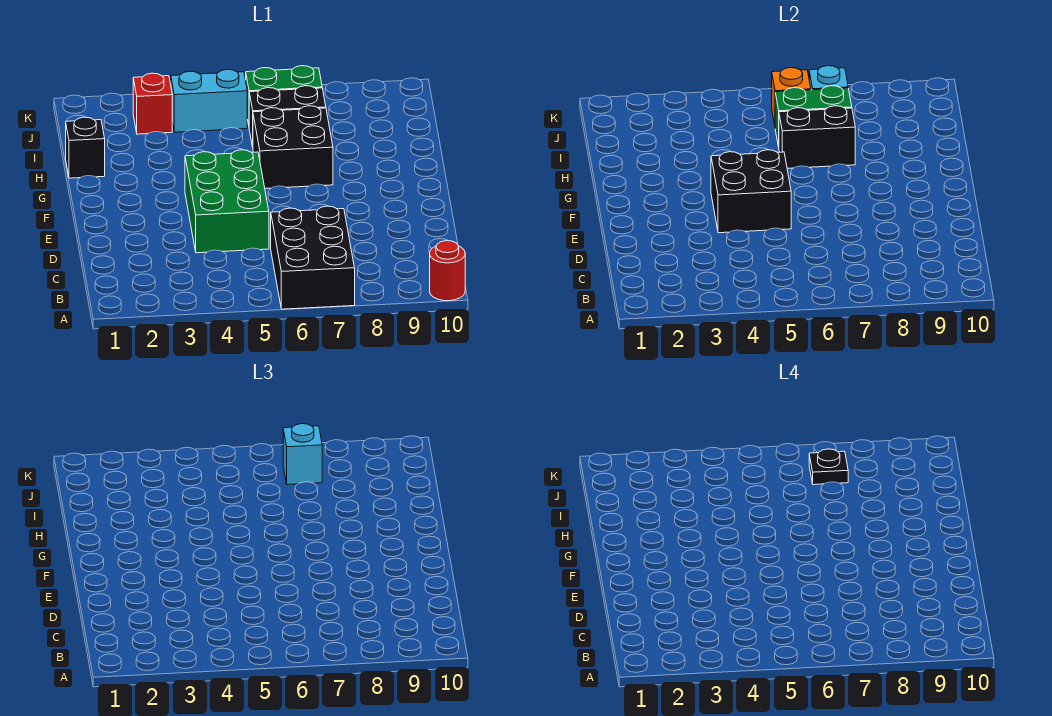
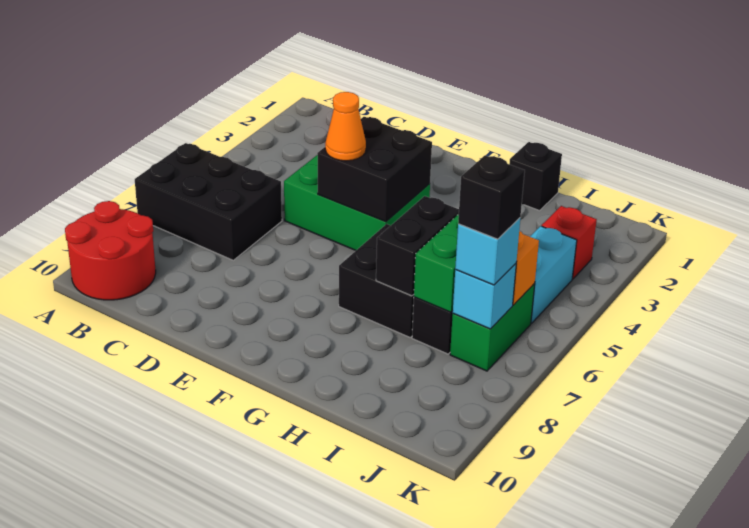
red 1x1 round brick [430,241,465,301] -> red 2x2 round brick [65,201,156,300]
none -> orange 1x1 cone [325,92,366,161]
black 1x1 plate [809,449,848,485] -> black 1x1 brick [458,156,525,239]

